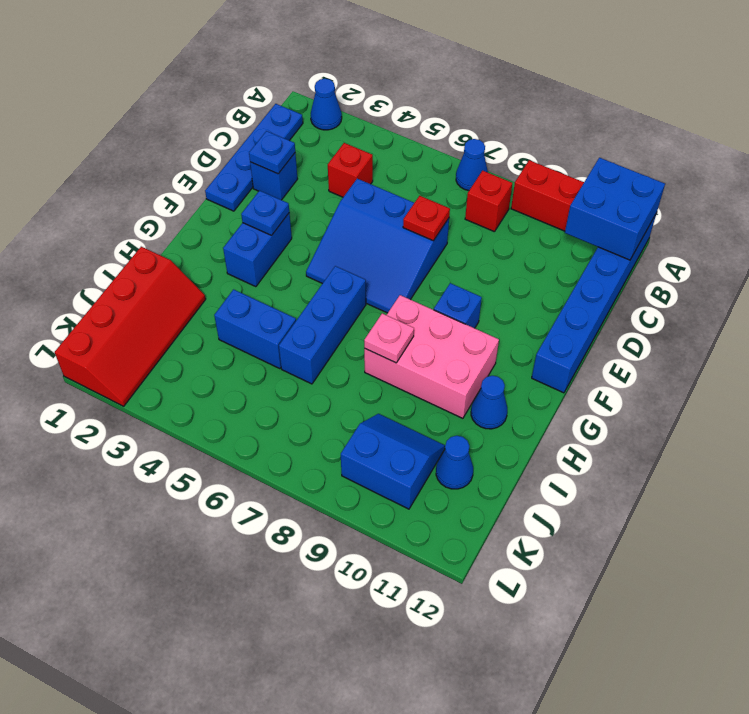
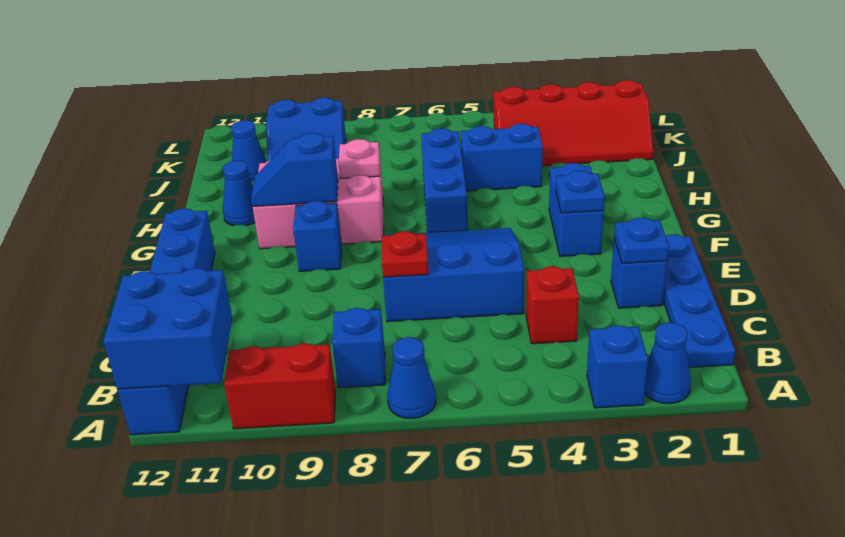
none -> blue 1x1 brick [587,325,648,408]
red 1x1 brick [465,171,512,232] -> blue 1x1 brick [332,308,385,388]
none -> blue 1x2 slope [251,133,338,206]
red 2x4 slope [55,247,206,406] -> red 2x4 slope turned to [494,80,653,166]

